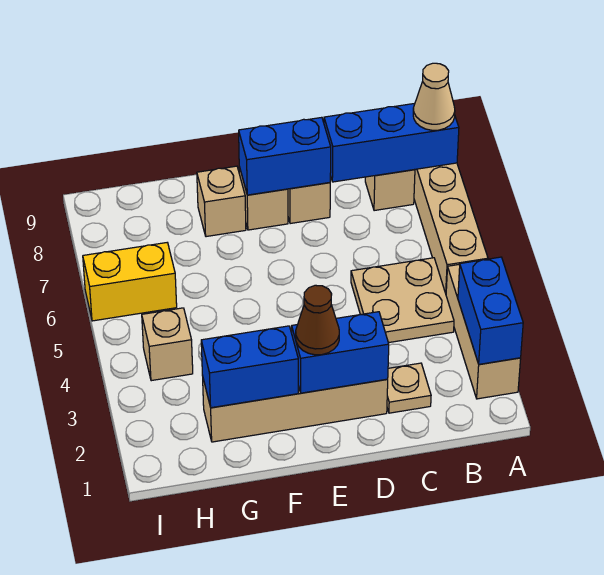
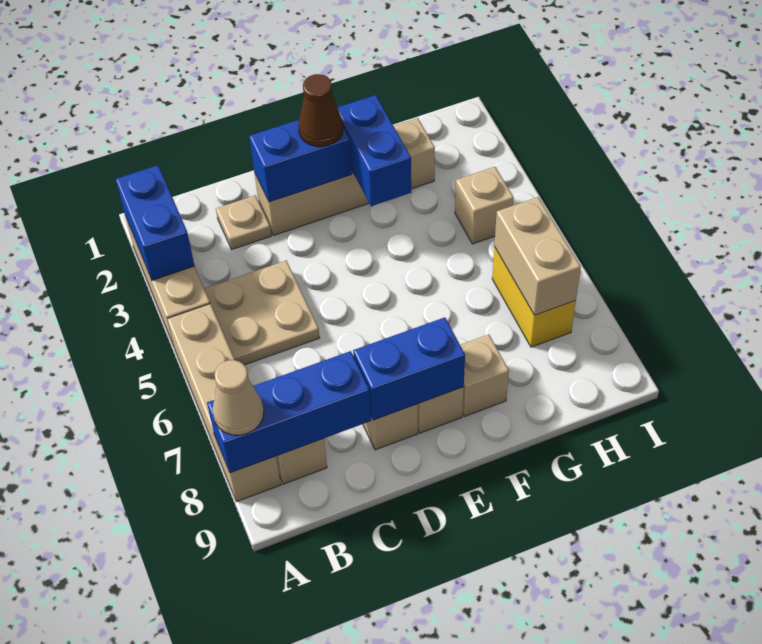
blue 1x2 brick [201,326,298,408] -> blue 1x2 brick turned to [337,95,411,206]
yellow 1x2 brick [83,243,177,321] -> yellow 1x2 brick turned to [492,247,576,347]
none -> tan 1x2 brick [494,197,581,315]

